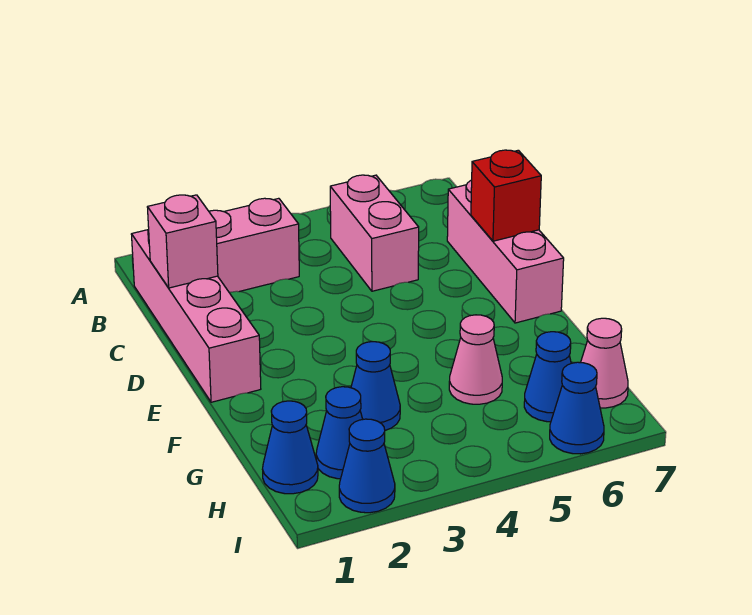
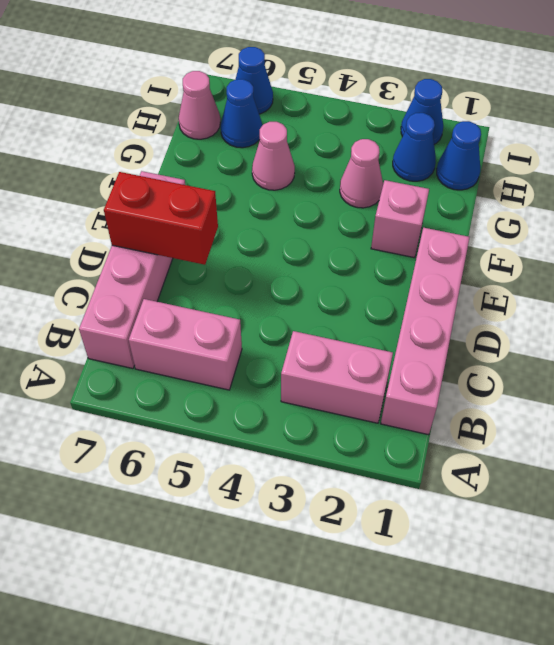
pink 1x2 brick [330,175,419,291] -> pink 1x2 brick turned to [129,299,242,390]
pink 1x1 brick [147,195,218,288] -> pink 1x1 brick moved to [371,180,429,258]
pink 1x3 brick [447,180,564,323] -> pink 1x4 brick [79,171,185,369]
red 1x1 brick [471,150,541,241] -> red 1x2 brick [104,172,218,265]
blue 1x1 cone [351,342,400,430] -> pink 1x1 cone [340,139,383,208]

